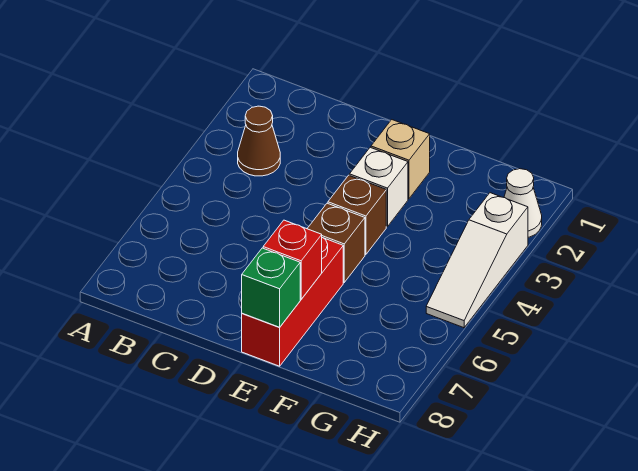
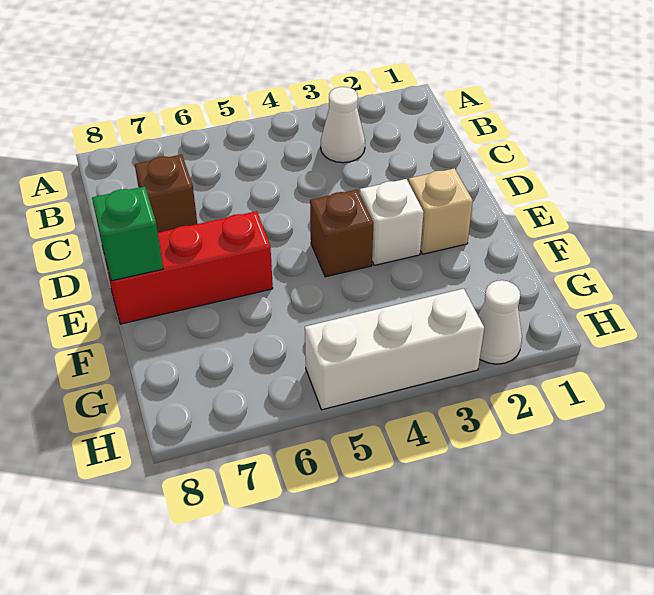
brown 1x1 cone [238,106,280,176] -> white 1x1 cone [321,87,365,163]
brown 1x1 brick [307,203,365,282] -> brown 1x1 brick moved to [135,154,197,233]
red 1x1 brick [263,220,322,299] -> none
white 1x3 slope [426,193,528,328] -> white 1x3 brick [305,289,484,410]

